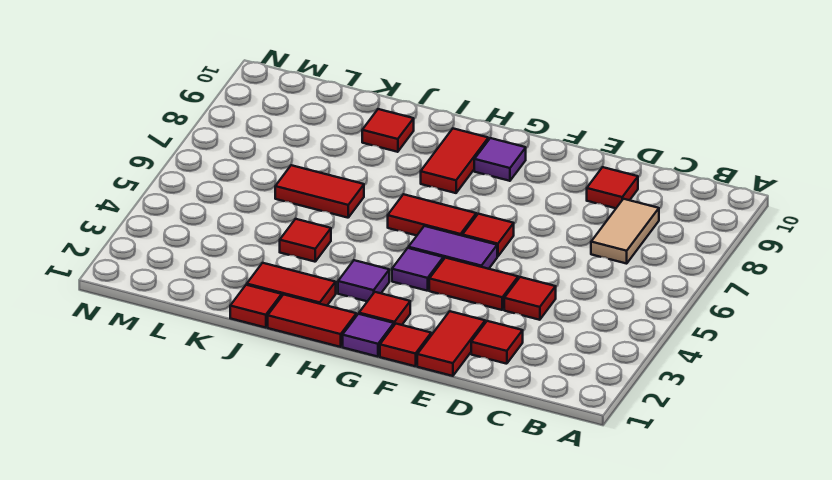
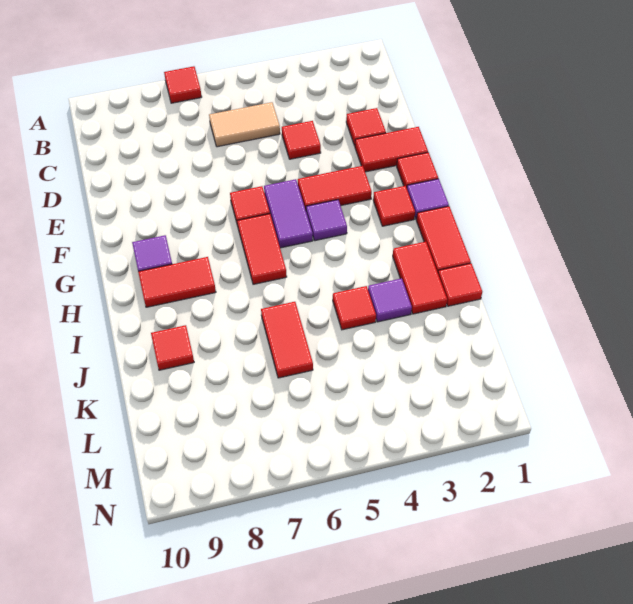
tan 1x2 tile [591,199,659,264] -> tan 1x2 tile moved to [209,102,280,147]
red 1x1 tile [587,167,638,208] -> red 1x1 tile moved to [164,66,202,103]
red 1x2 tile [429,258,518,310] -> red 1x2 tile turned to [298,166,372,210]
purple 1x1 tile [338,260,389,301] -> purple 1x1 tile moved to [368,278,412,322]

